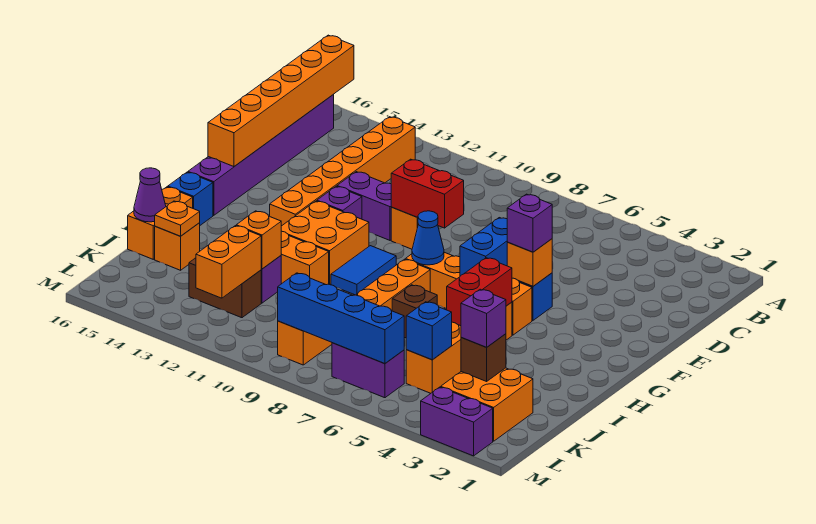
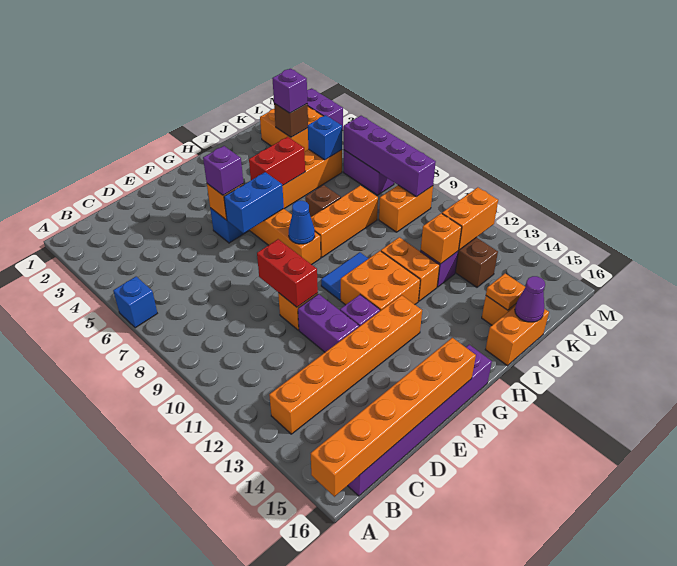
blue 1x1 brick [168,172,213,225] -> blue 1x1 brick moved to [113,277,157,328]
blue 1x4 brick [278,273,404,363] -> purple 1x4 brick [344,116,436,197]

